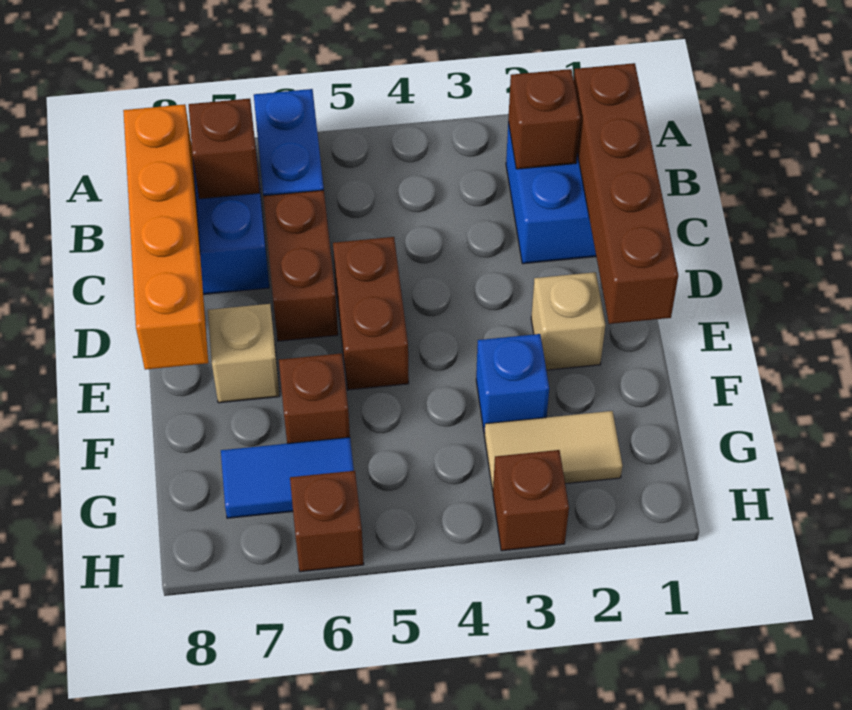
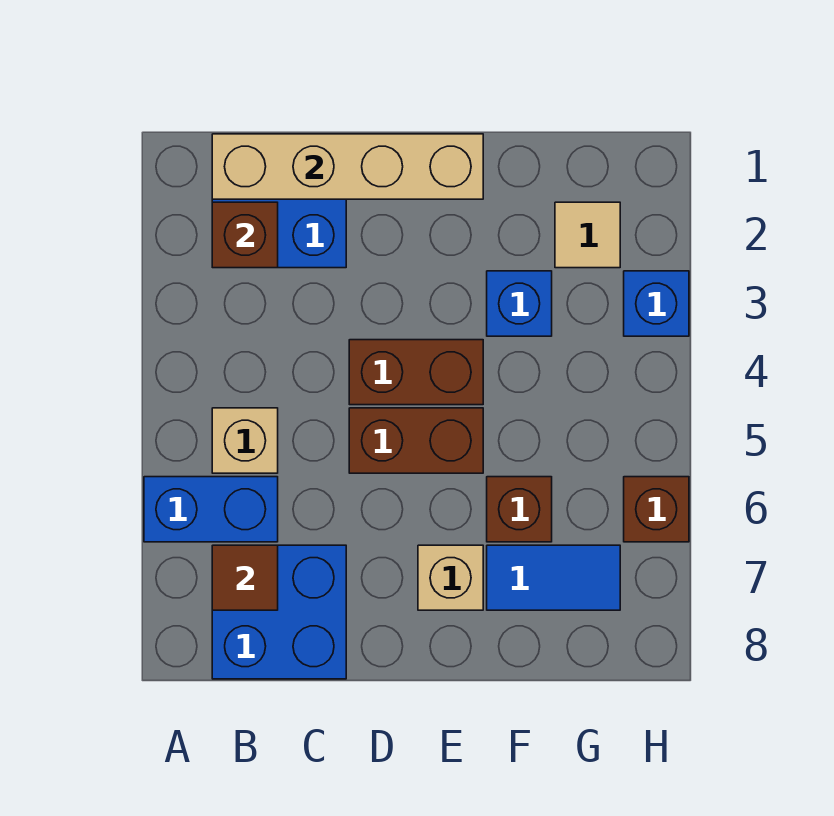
brown 1x4 brick [574,63,678,324] -> tan 1x4 brick [212,134,483,199]
brown 1x1 brick [189,99,260,199] -> brown 1x1 tile [212,545,278,610]
orange 1x4 brick [123,104,208,370] -> none
brown 1x2 brick [263,190,338,341] -> brown 1x2 brick moved to [349,340,483,405]
tan 1x1 brick [531,272,605,370] -> tan 1x1 brick moved to [212,408,278,473]
tan 1x2 tile [484,411,622,491] -> tan 1x1 tile [555,202,620,268]
blue 1x2 tile [221,437,354,518] -> blue 1x2 tile turned to [487,545,620,610]
brown 1x1 brick [493,450,569,551] -> blue 1x1 brick [624,271,689,336]

